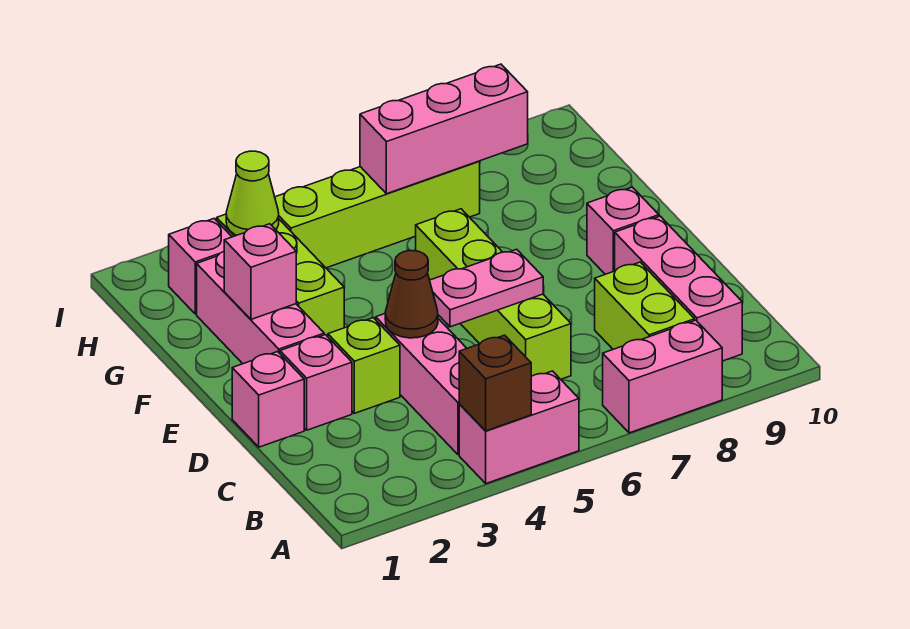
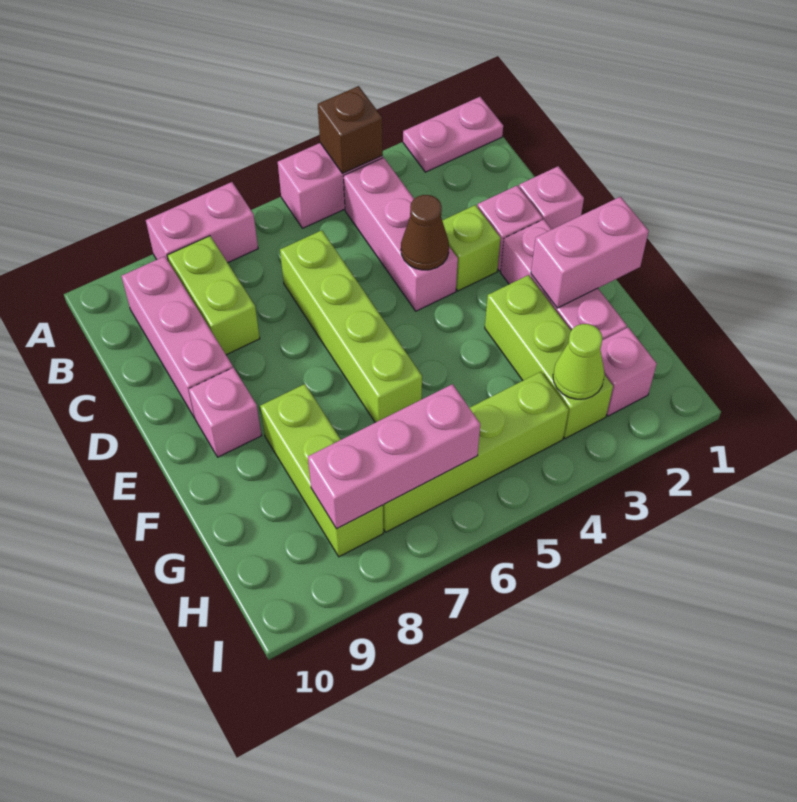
pink 1x2 plate [430,249,543,327] -> pink 1x2 plate moved to [403,97,503,172]
pink 1x1 brick [224,224,296,319] -> pink 1x2 brick [531,197,649,308]
none -> lime 1x3 brick [260,384,383,557]

